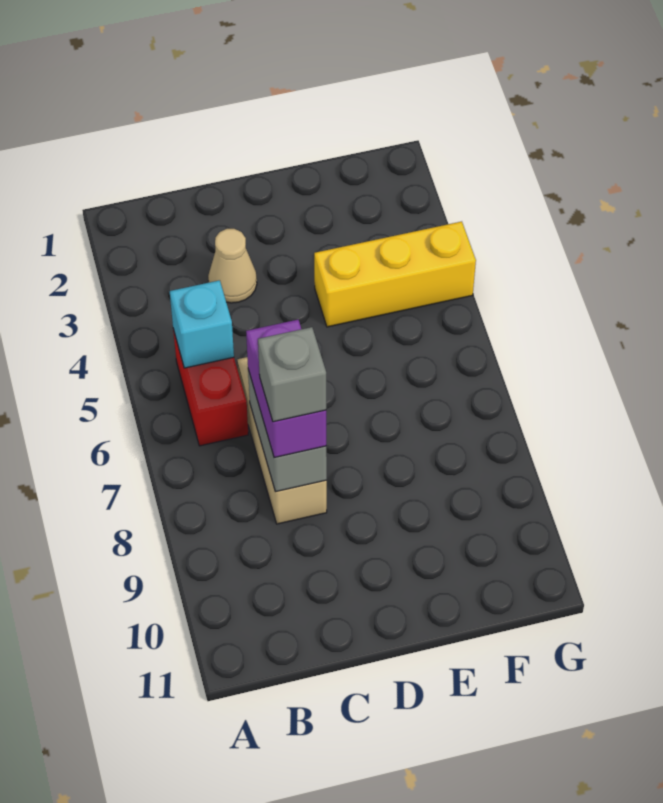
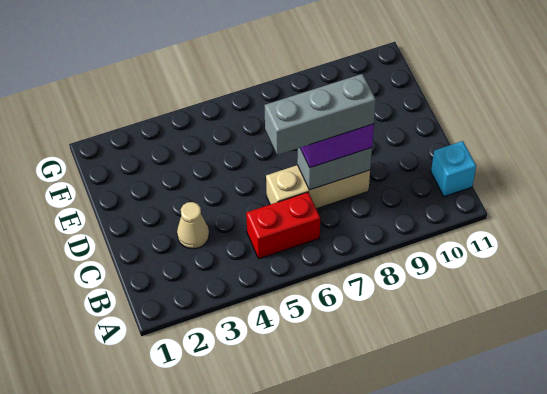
cyan 1x1 brick [170,280,234,368] -> cyan 1x1 brick moved to [431,141,476,196]
grey 1x1 brick [258,327,326,422] -> grey 1x3 brick [265,74,376,155]
yellow 1x3 brick [314,222,476,327] -> none

